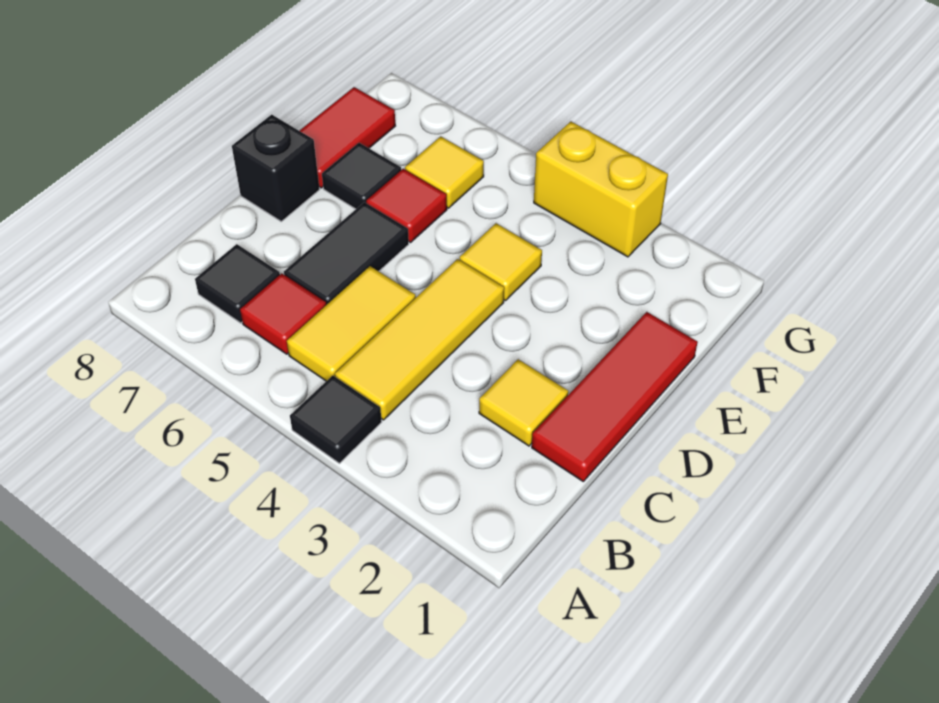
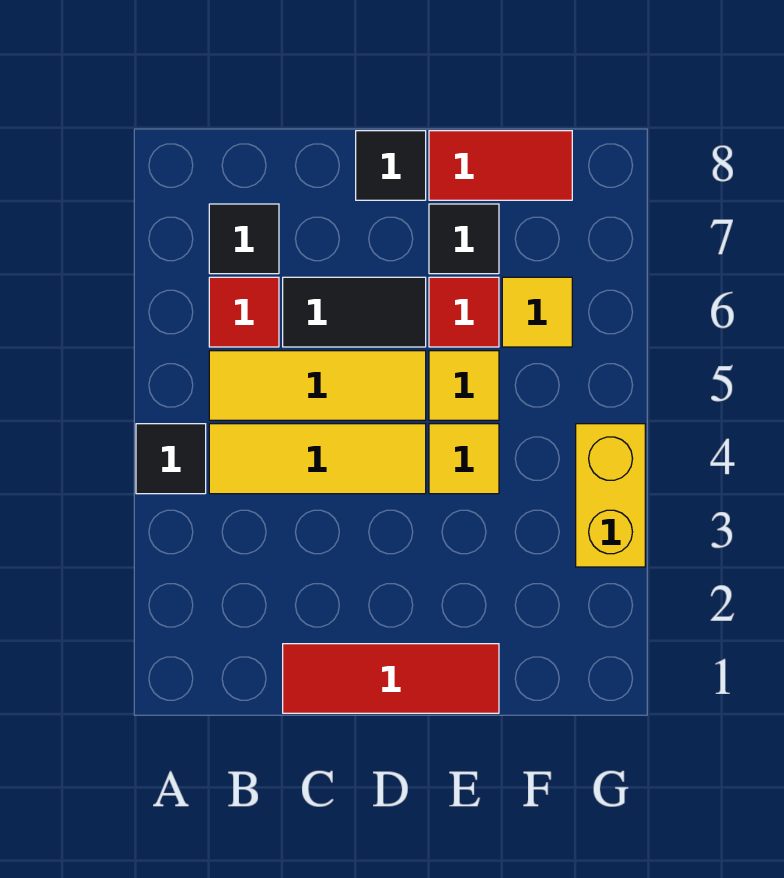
yellow 1x2 tile [287,266,416,381] -> yellow 1x3 tile [209,351,426,420]
yellow 1x1 tile [479,359,568,446] -> yellow 1x1 tile moved to [429,351,499,420]
black 1x1 brick [232,115,320,221] -> black 1x1 tile [356,131,426,200]

